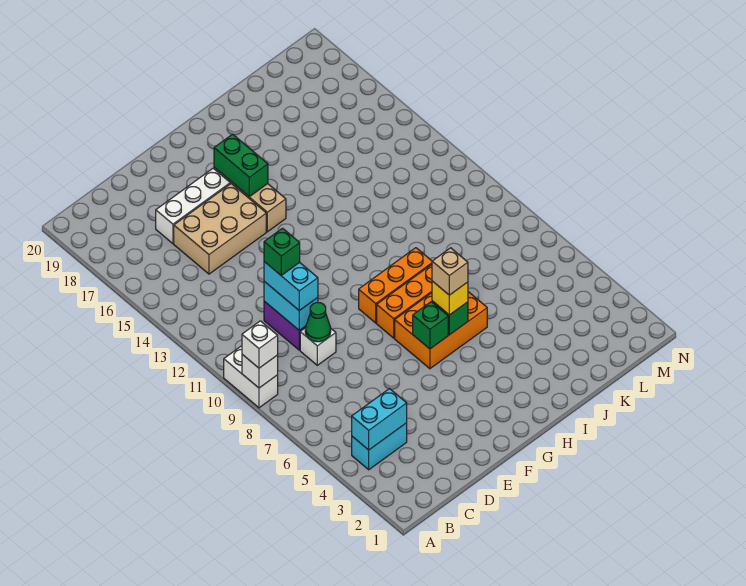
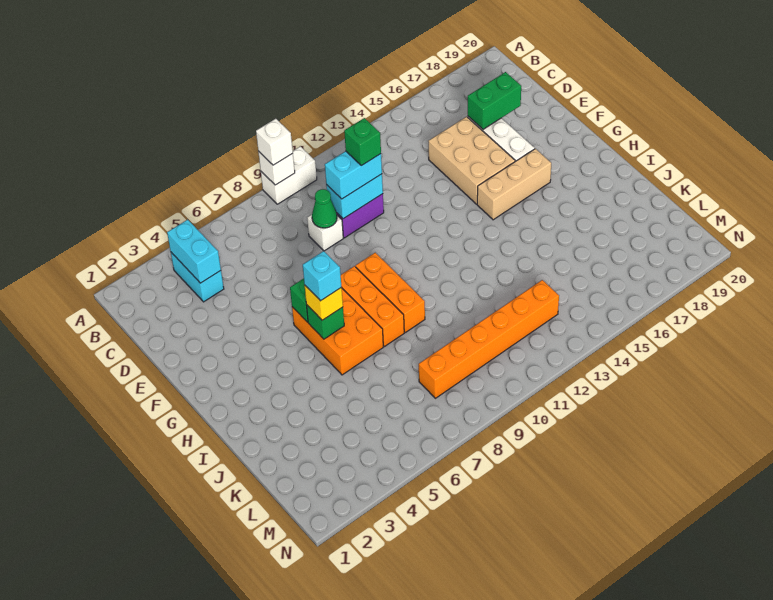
green 1x2 brick [214,134,268,197] -> green 1x2 brick moved to [468,72,521,129]
tan 1x1 brick [432,248,468,295] -> cyan 1x1 brick [303,251,341,301]
none -> orange 1x6 brick [419,280,559,398]

